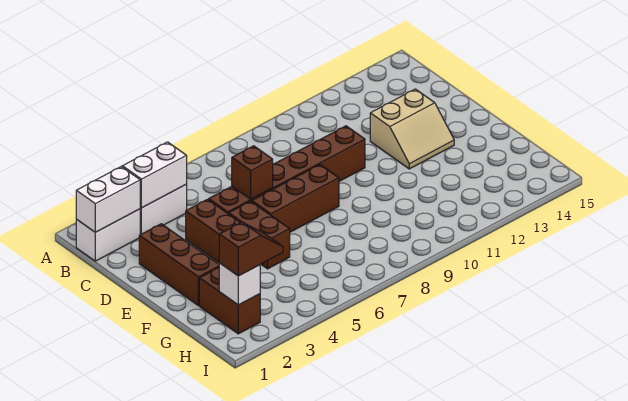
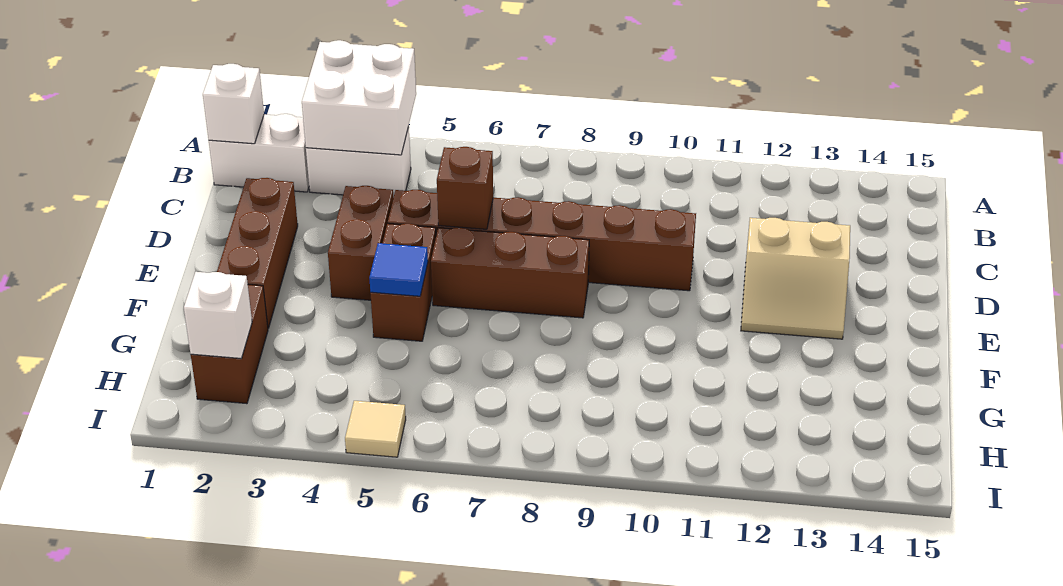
white 1x2 brick [76,166,141,232] -> white 1x1 brick [203,64,264,144]
white 1x2 brick [122,142,187,208] -> white 2x2 brick [302,40,416,155]
none -> blue 1x1 tile [369,243,428,296]
brown 1x2 slope [219,222,283,276] -> none
none -> tan 1x1 tile [345,401,406,457]

